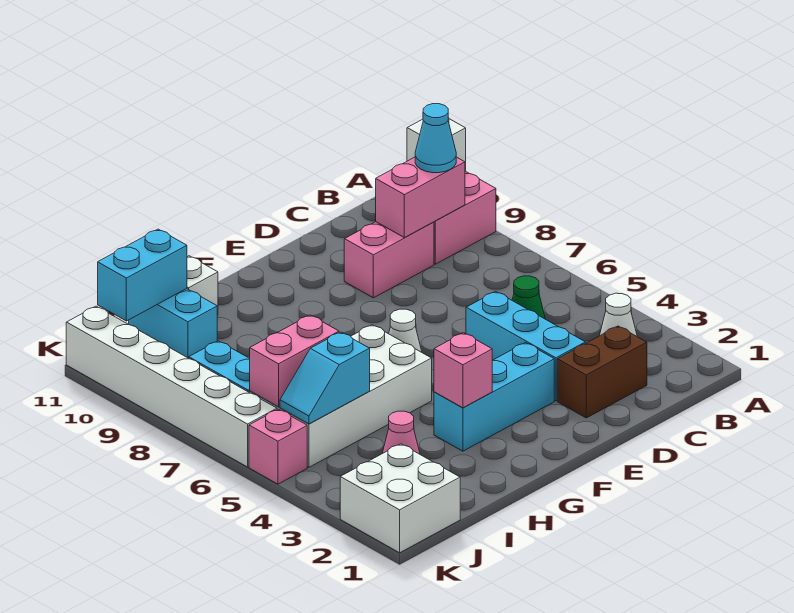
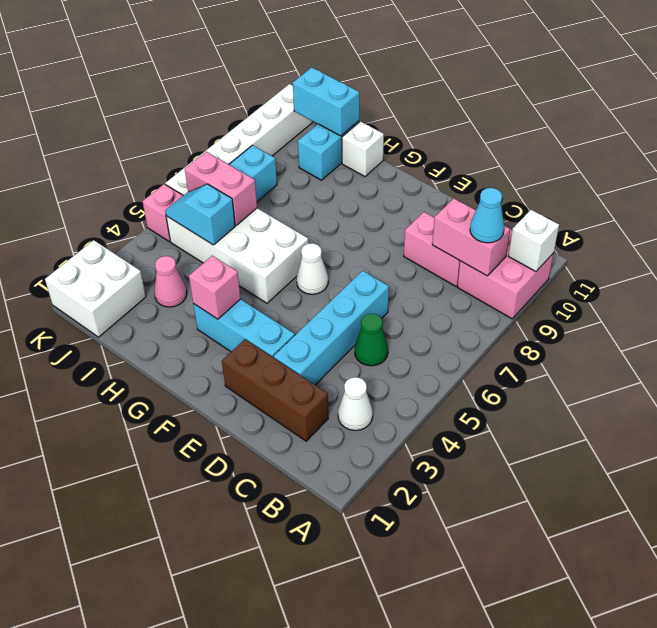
brown 1x2 brick [557,326,647,418] -> brown 1x3 brick [222,339,328,441]
cyan 1x3 brick [466,291,585,401] -> cyan 1x4 brick [274,271,389,385]

